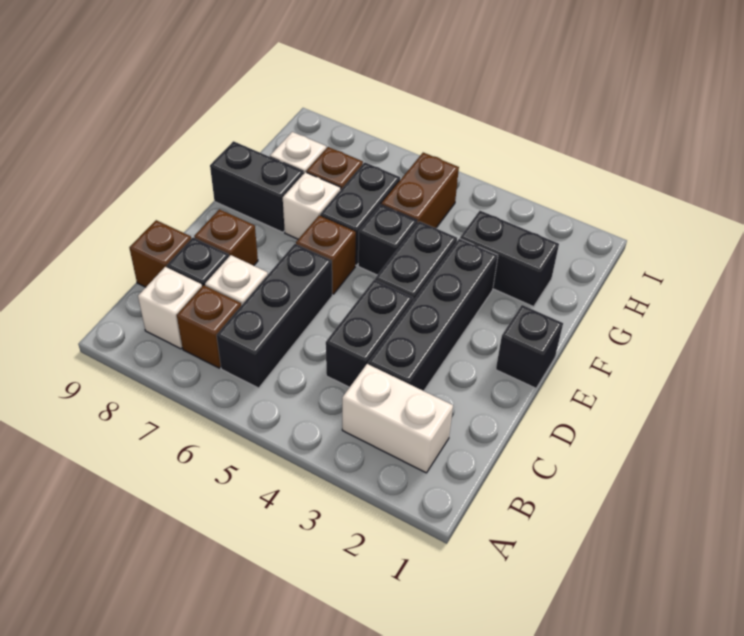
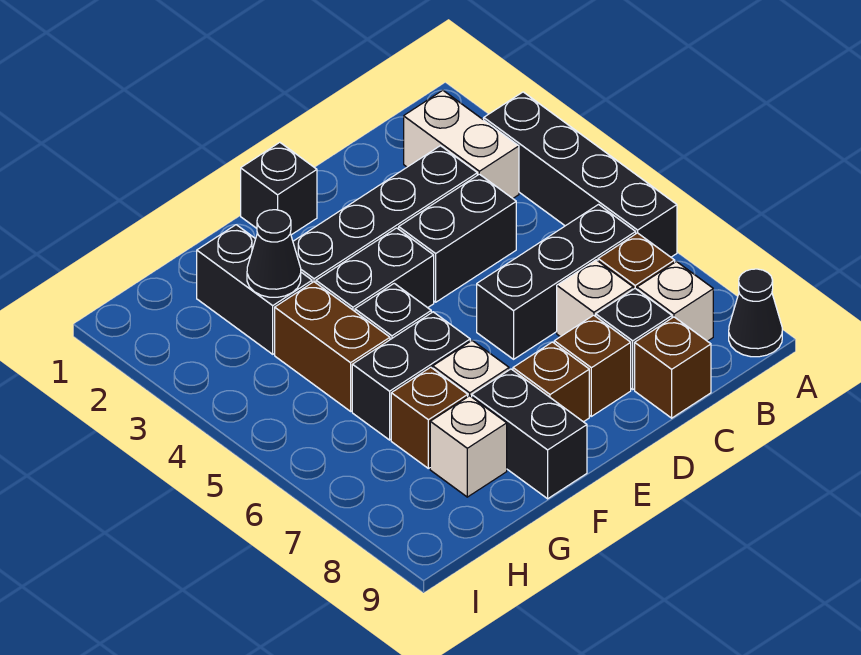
none -> black 1x4 brick [484,92,677,257]
none -> black 1x1 cone [729,269,782,357]
brown 1x1 brick [296,215,356,294] -> brown 1x1 brick moved to [513,342,589,422]
none -> black 1x1 cone [247,210,301,297]
brown 1x2 brick [381,153,459,228] -> brown 1x2 brick turned to [275,282,390,411]

